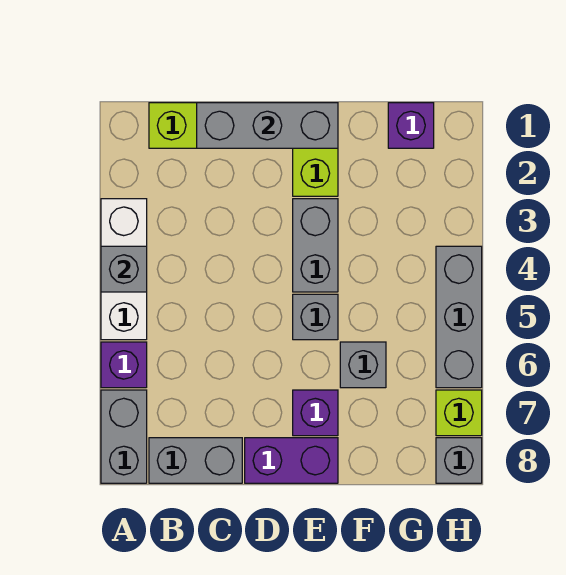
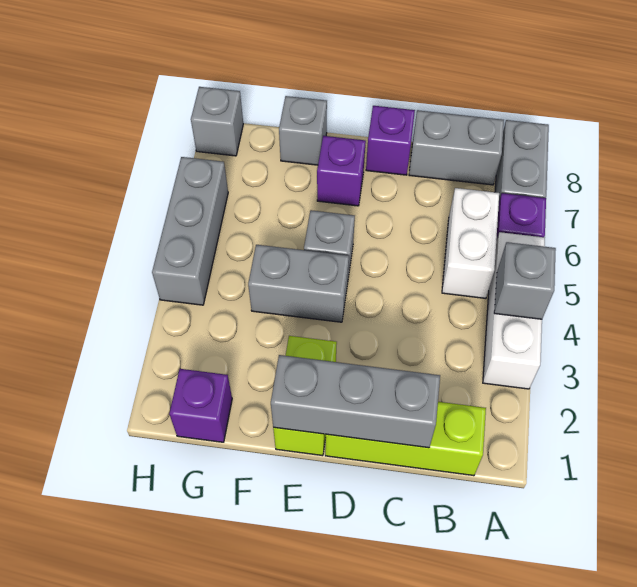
none -> white 1x2 brick [442,188,499,298]
purple 1x2 brick [245,438,338,483] -> purple 1x1 brick [366,106,415,175]
grey 1x2 brick [293,199,338,292] -> grey 1x2 brick turned to [248,245,349,322]
grey 1x1 brick [340,342,386,388] -> grey 1x1 brick moved to [279,96,327,165]
lime 1x1 brick [436,390,482,436] -> none

